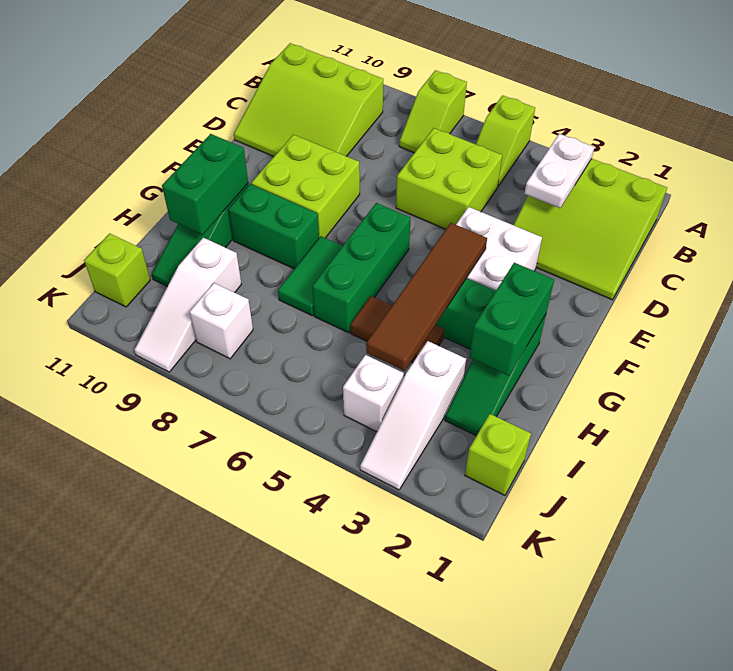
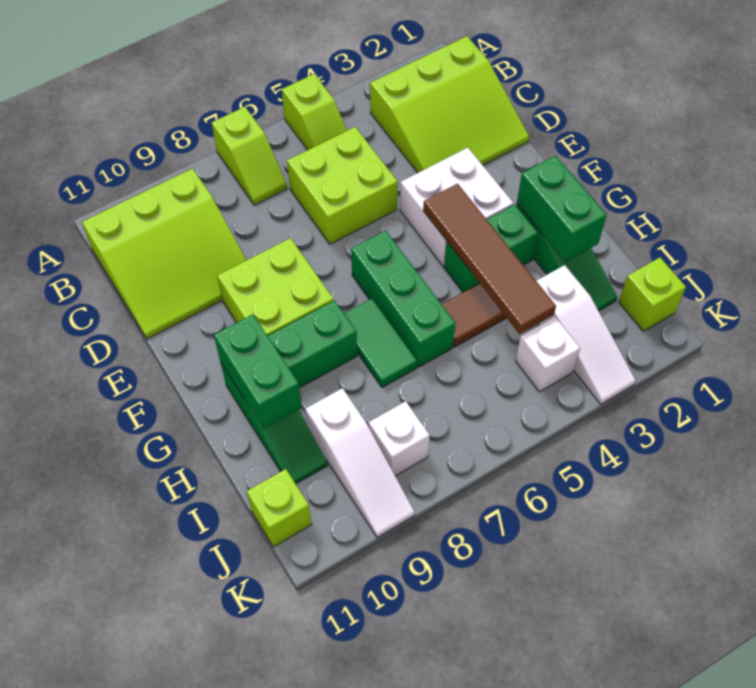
white 1x2 plate [524,134,594,208] -> none

